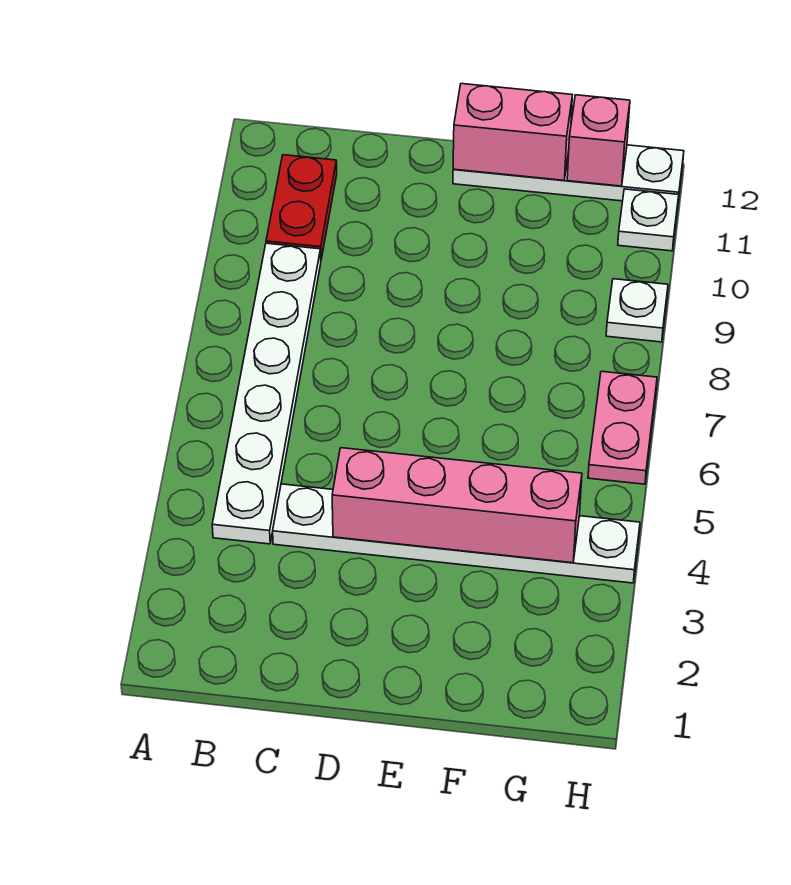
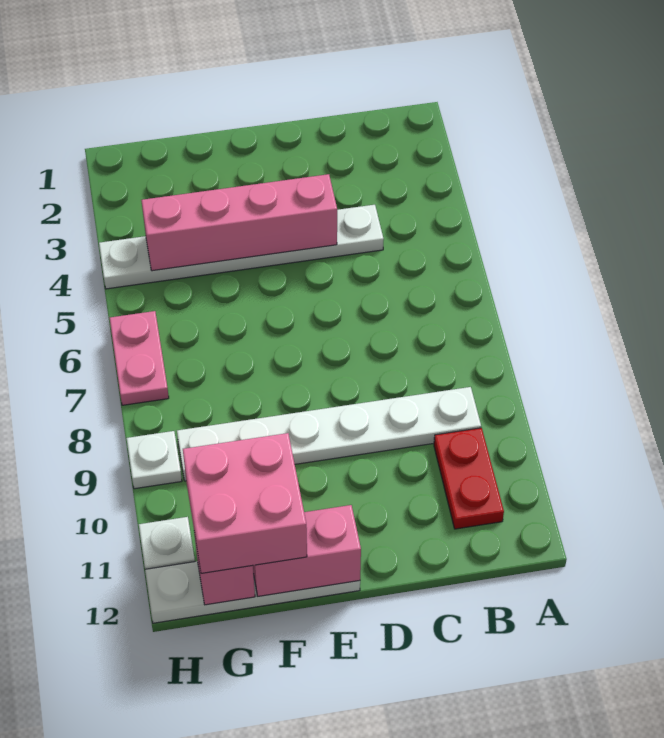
white 1x6 plate [212,243,321,544] -> white 1x6 plate turned to [177,387,481,481]
none -> pink 2x2 brick [183,433,307,573]

